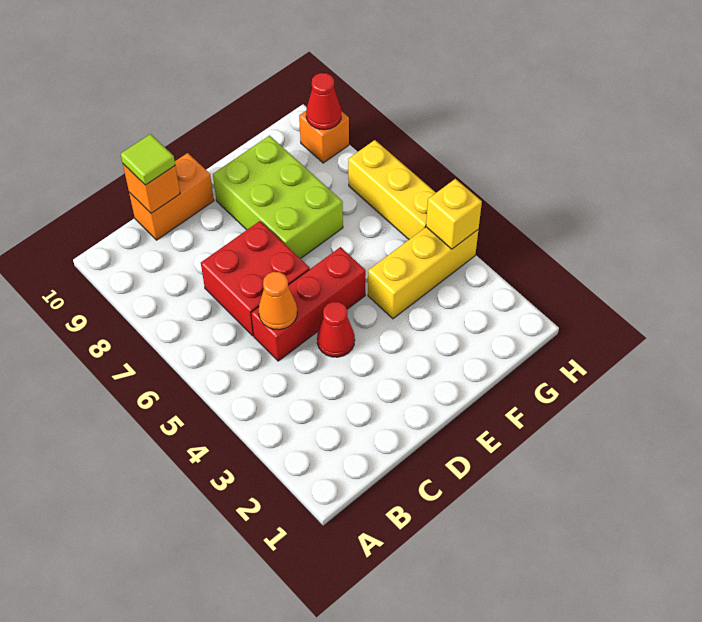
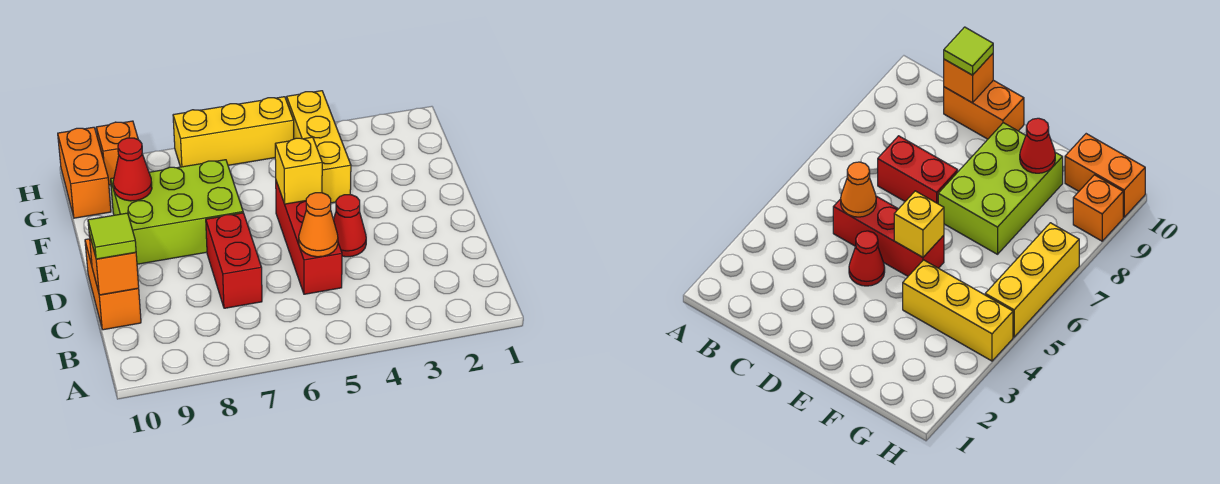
red 2x2 brick [201,221,310,336] -> red 1x2 brick [206,213,262,308]
none -> orange 1x2 brick [58,127,111,218]
yellow 1x1 brick [426,179,482,249] -> yellow 1x1 brick moved to [275,137,322,204]
red 1x1 cone [306,73,341,130] -> red 1x1 cone moved to [113,138,152,201]

